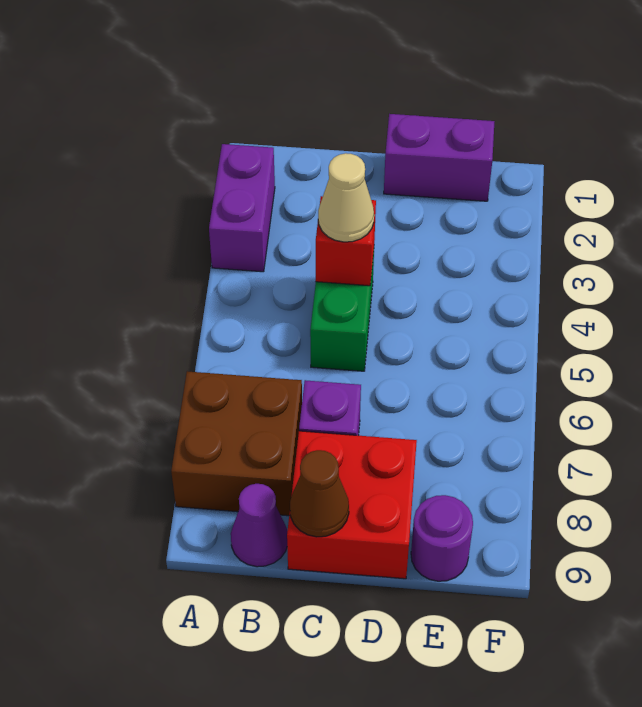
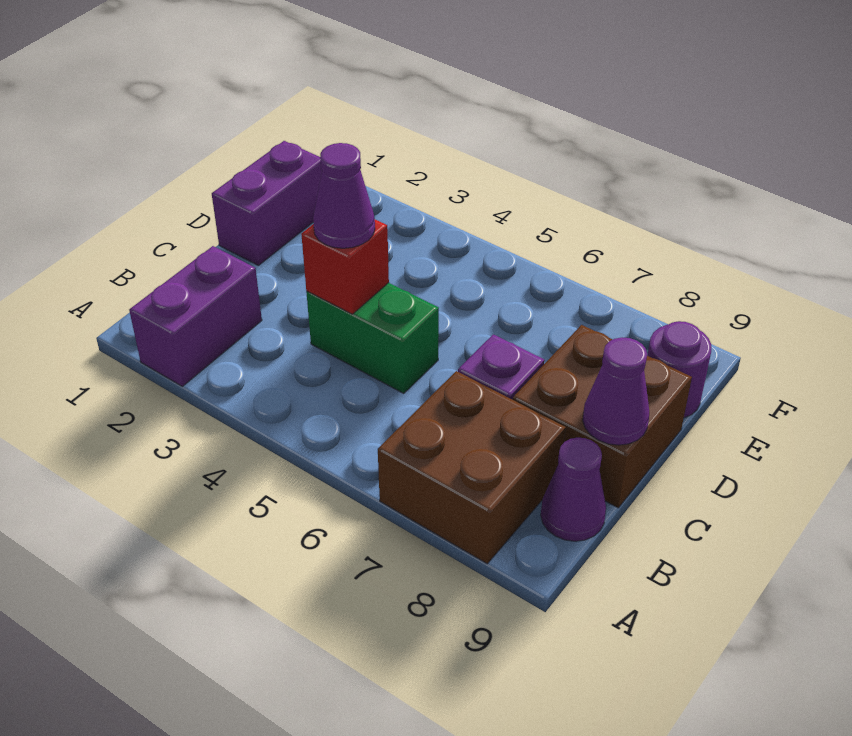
purple 1x2 brick [209,144,275,272] -> purple 1x2 brick turned to [129,246,262,386]
tan 1x1 cone [318,153,374,242] -> purple 1x1 cone [313,143,375,248]
red 2x2 brick [287,431,417,579] -> brown 2x2 brick [513,325,692,508]
brown 1x1 cone [290,450,349,537] -> purple 1x1 cone [583,337,649,445]

